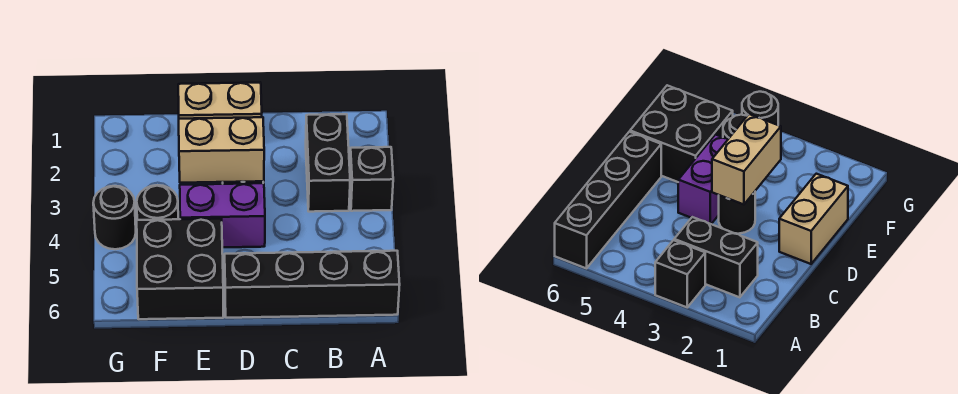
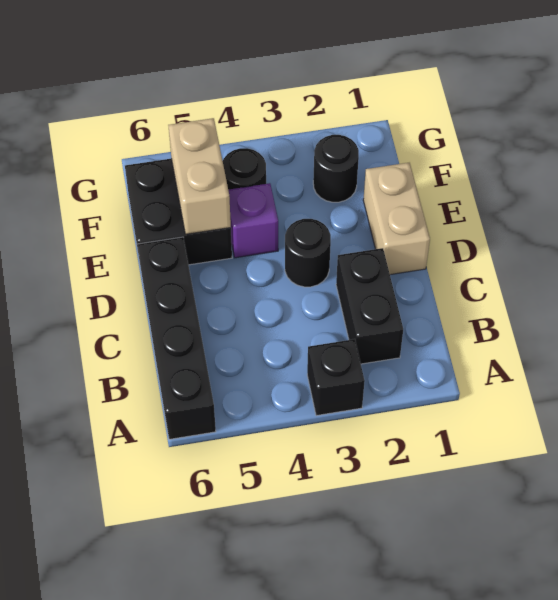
black 1x2 brick [306,114,350,212] -> black 1x2 brick turned to [336,248,403,364]
tan 1x2 brick [179,117,264,183] -> tan 1x2 brick moved to [168,118,231,234]
purple 1x2 brick [180,183,265,248] -> purple 1x1 brick [228,183,278,258]
black 1x1 round brick [93,186,136,249] -> black 1x1 round brick moved to [313,135,359,202]

